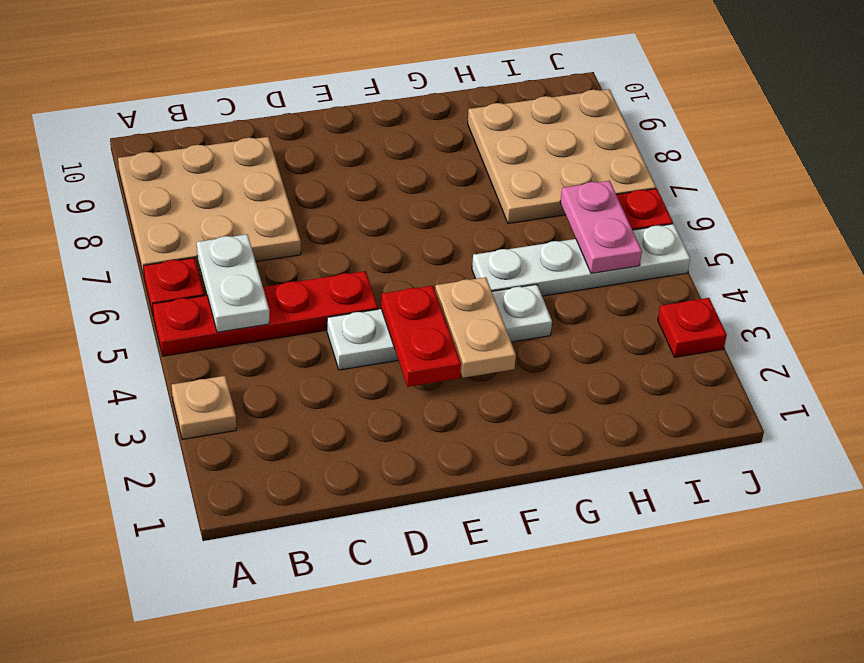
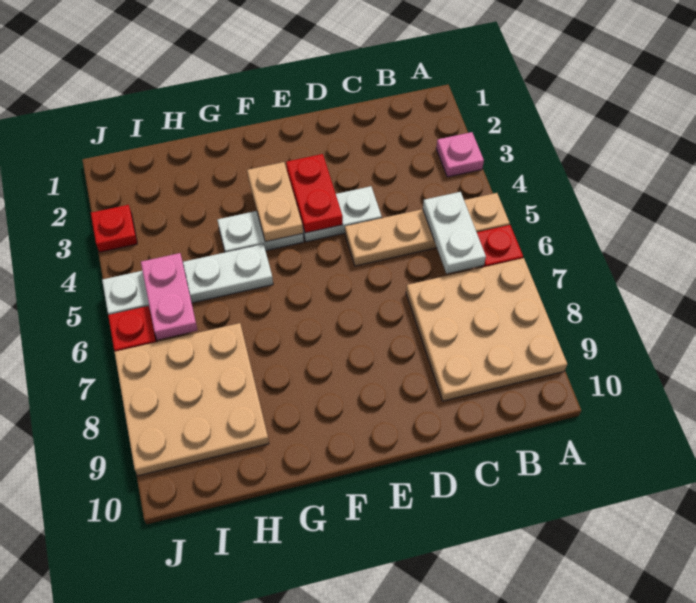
tan 1x1 plate [172,376,236,439] -> pink 1x1 plate [436,132,484,177]
red 1x4 plate [153,271,378,356] -> tan 1x4 plate [345,193,510,266]

